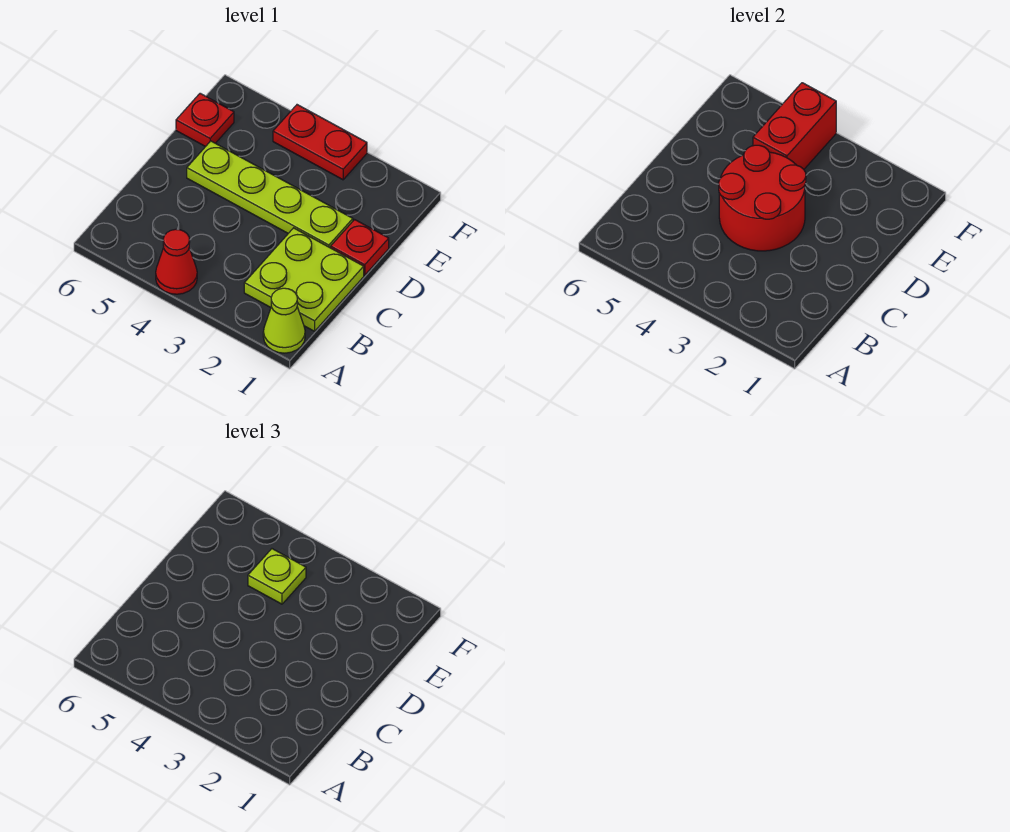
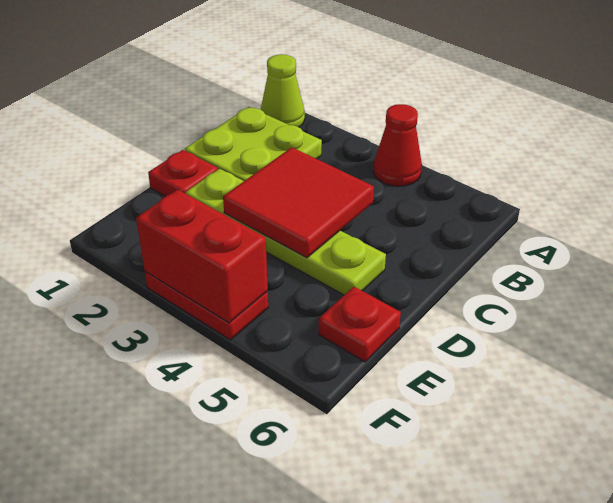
red 2x2 round brick [719,145,806,251] -> red 2x2 tile [223,147,374,258]
red 1x2 brick [753,83,836,169] -> red 1x2 brick turned to [136,189,268,323]
lime 1x1 plate [248,549,306,604] -> none

